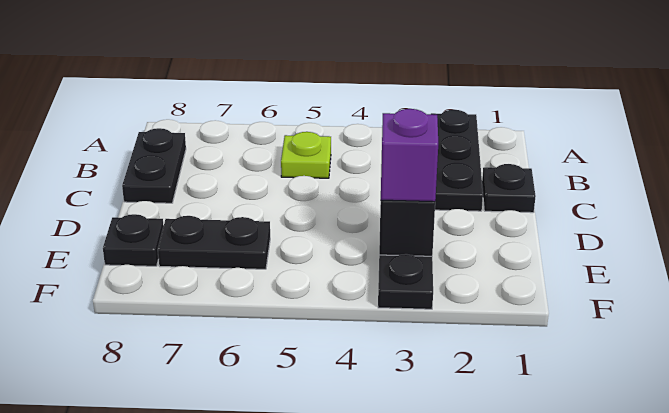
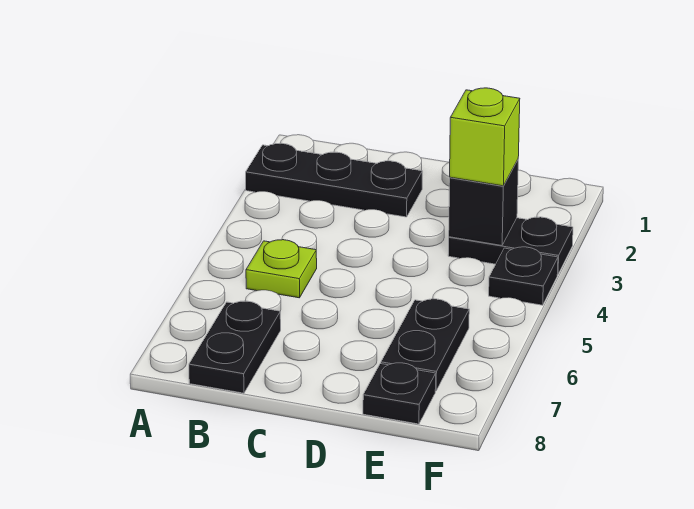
black 1x2 plate [122,128,186,203] -> black 1x2 plate turned to [189,301,281,393]
black 1x1 plate [482,164,536,213] -> black 1x1 plate moved to [489,247,558,305]
purple 1x1 brick [381,109,438,202] -> lime 1x1 brick [450,88,520,186]

